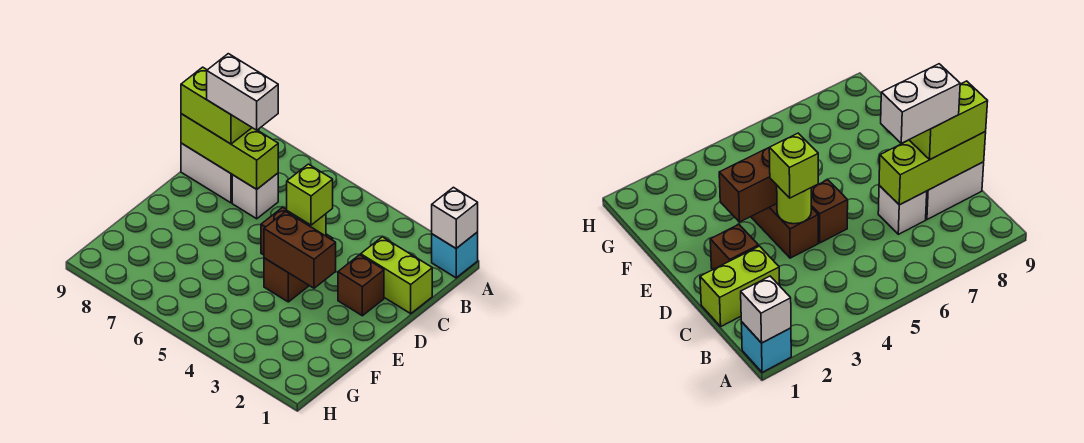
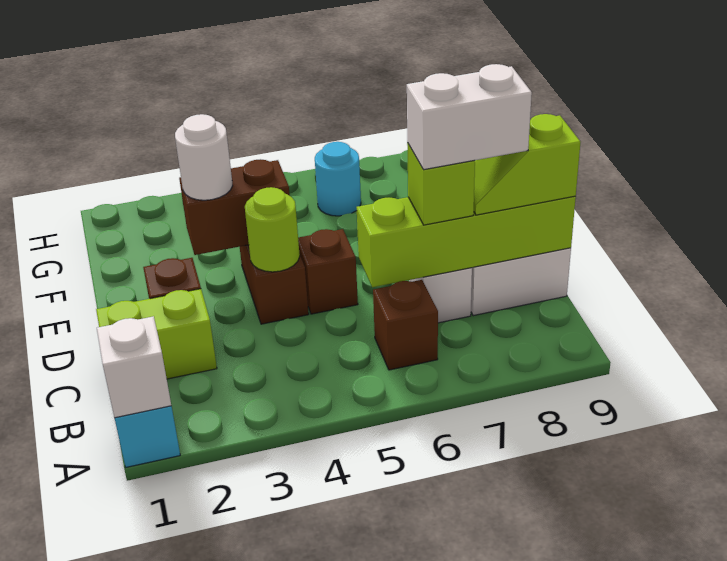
none -> brown 1x1 brick [373,280,438,370]
lime 1x3 brick [181,114,278,189] -> lime 1x4 brick [357,196,576,287]
lime 1x2 brick [181,67,252,144] -> lime 1x2 slope [474,114,580,215]
lime 1x1 brick [287,164,333,225] -> lime 1x1 brick moved to [407,143,475,225]
none -> white 1x1 round brick [175,114,233,200]
none -> cyan 1x1 round brick [315,142,361,216]

